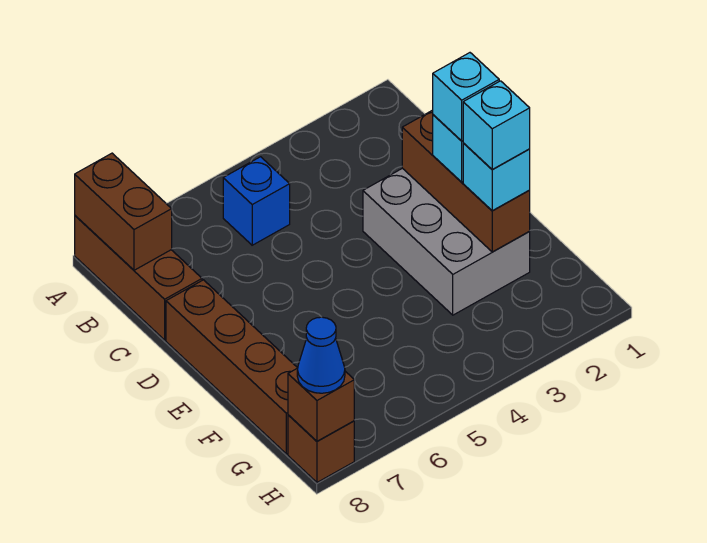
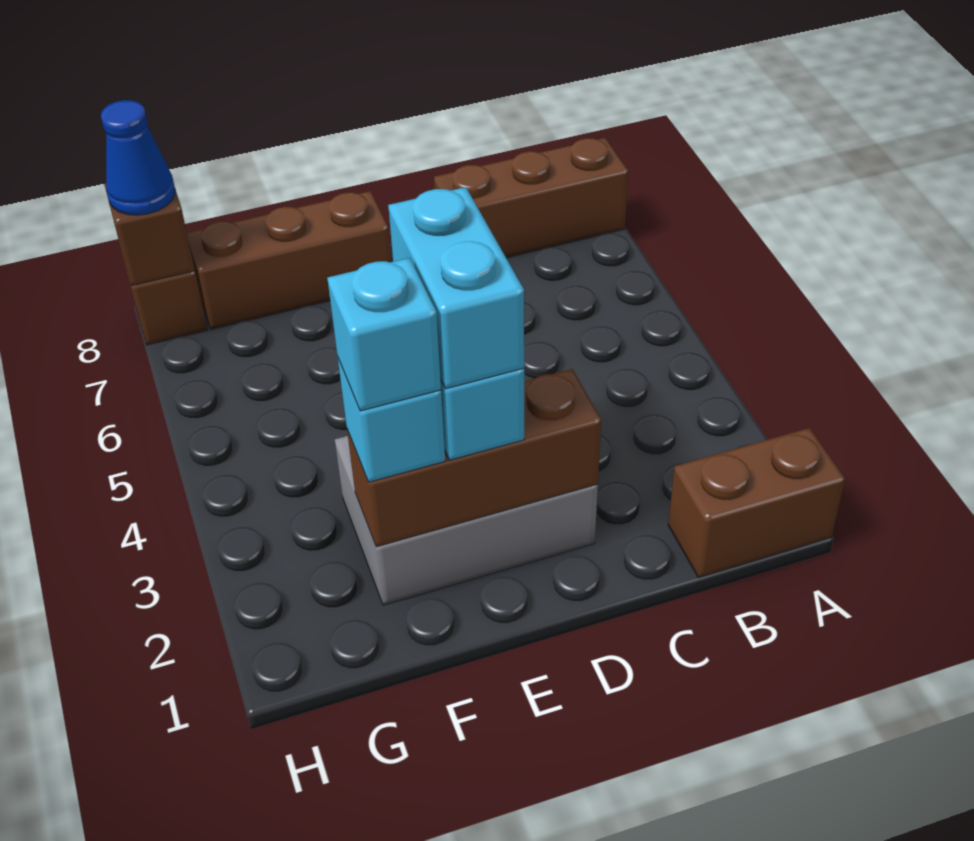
brown 1x2 brick [75,153,172,270] -> brown 1x2 brick moved to [668,428,845,578]
blue 1x1 brick [223,157,290,245] -> none
brown 1x4 brick [166,280,297,454] -> brown 1x3 brick [187,191,391,329]
cyan 1x1 brick [433,53,499,141] -> cyan 1x2 brick [388,187,524,389]

